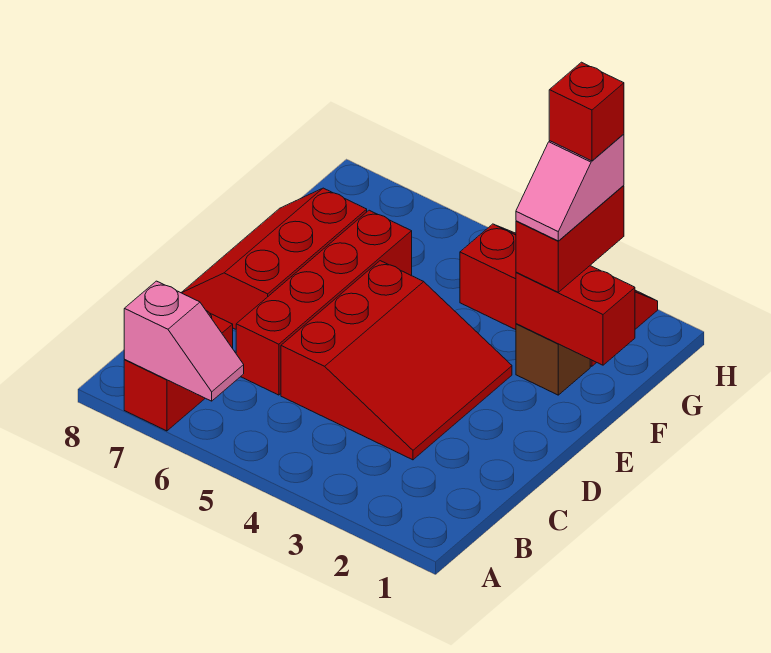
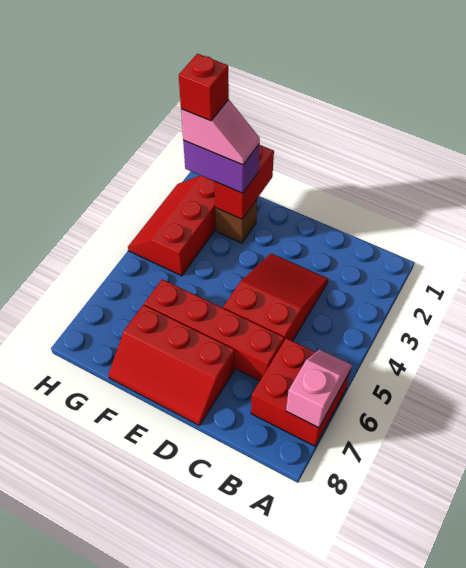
red 1x2 brick [124,311,233,431] -> red 2x2 brick [251,338,351,446]
red 3x3 slope [281,261,512,460] -> red 2x3 slope [223,254,328,341]
red 1x2 brick [516,185,624,292] -> purple 1x2 brick [183,140,259,193]

